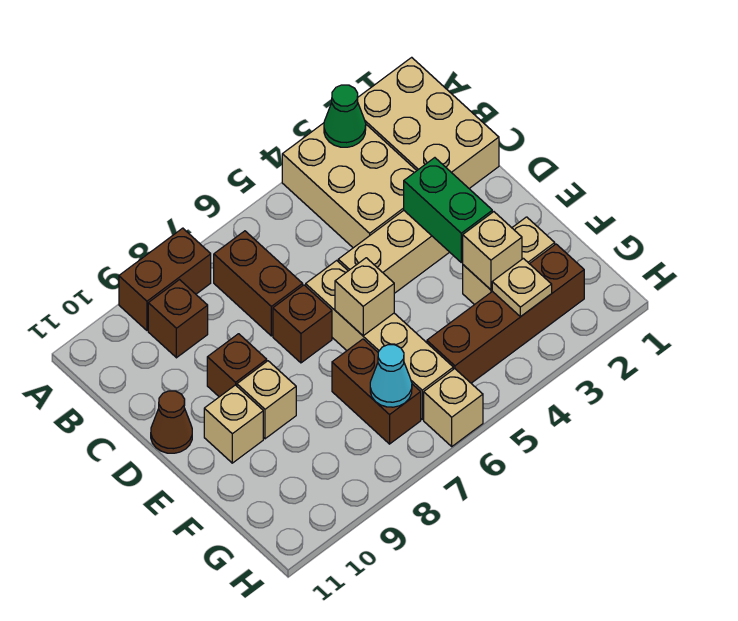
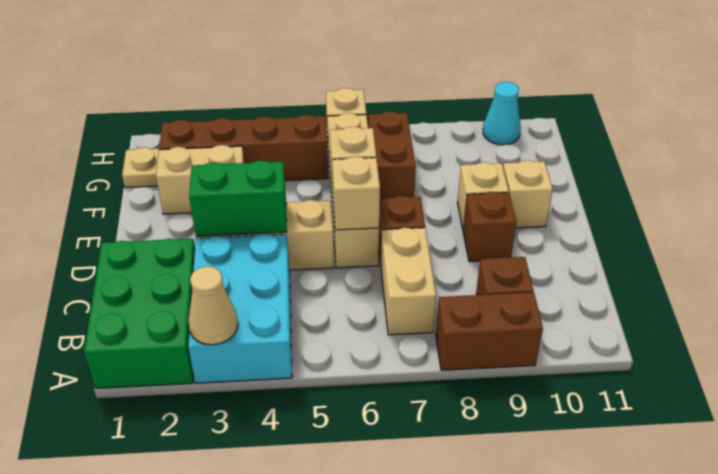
tan 2x3 brick [358,57,499,188] -> green 2x3 brick [84,238,195,388]
tan 2x3 brick [282,123,417,248] -> cyan 2x3 brick [188,234,292,383]
green 1x1 cone [324,85,366,147] -> tan 1x1 cone [188,266,238,345]
brown 1x2 brick [214,231,303,336] -> tan 1x2 brick [381,228,436,335]
green 1x2 brick [404,158,492,262] -> green 1x2 brick turned to [189,160,287,236]
brown 1x1 cone [151,391,192,453] -> none
tan 1x1 brick [463,212,522,290] -> tan 1x1 brick moved to [332,156,380,230]
tan 1x1 plate [492,258,552,317] -> tan 1x1 plate moved to [122,147,159,187]
cyan 1x1 cone [370,345,412,407] -> cyan 1x1 cone moved to [483,82,521,145]

